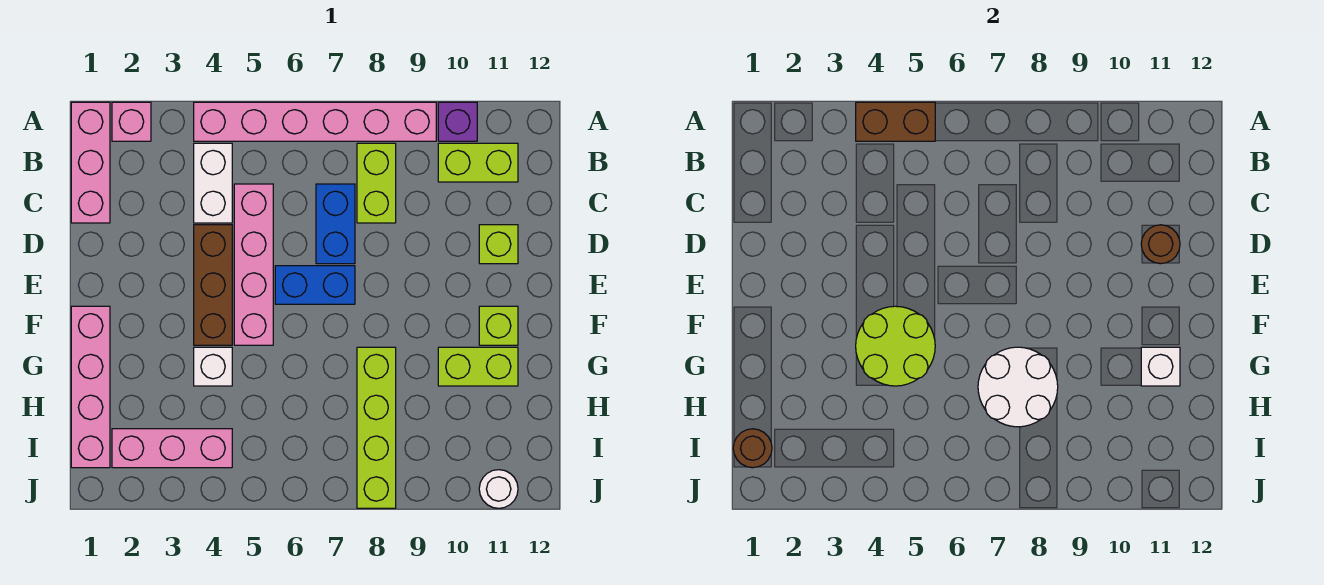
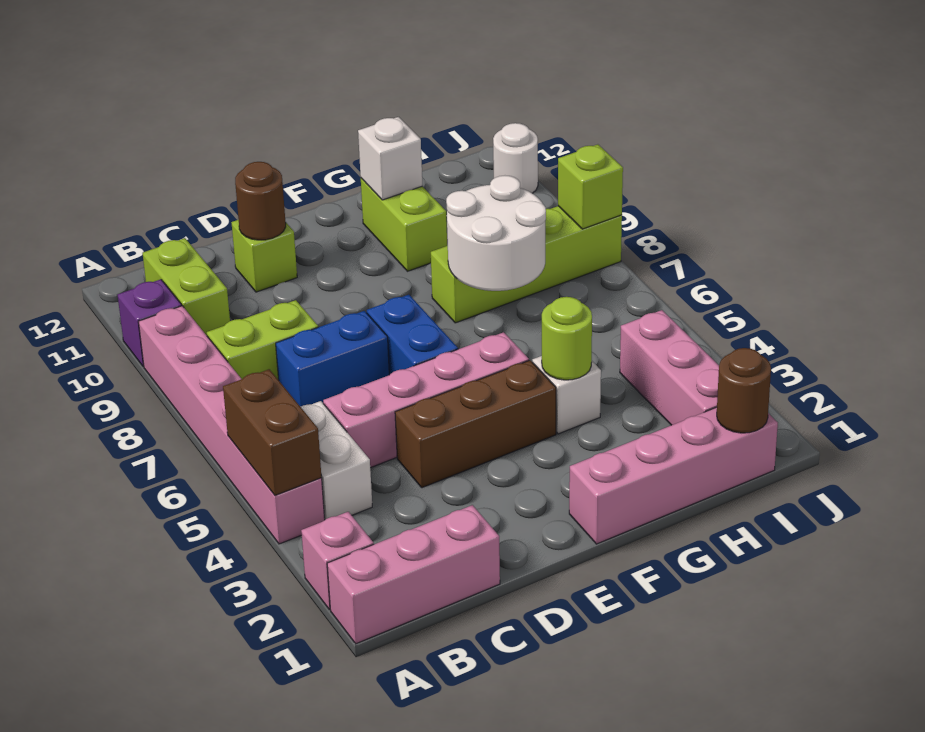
white 1x2 brick [194,143,232,223] -> white 1x2 brick turned to [301,401,372,520]
lime 2x2 round brick [856,306,935,386] -> lime 1x1 round brick [542,297,592,380]
lime 1x1 brick [479,306,518,345] -> lime 1x1 brick moved to [558,144,623,229]

